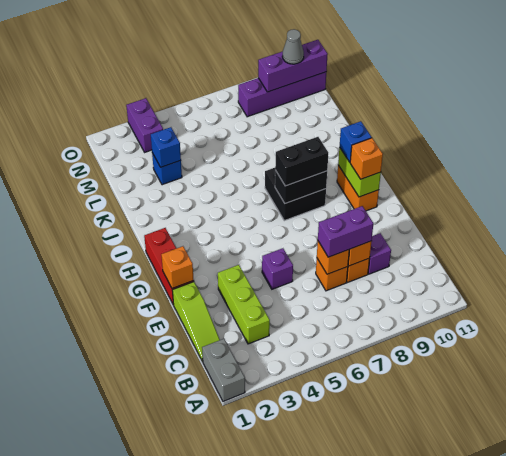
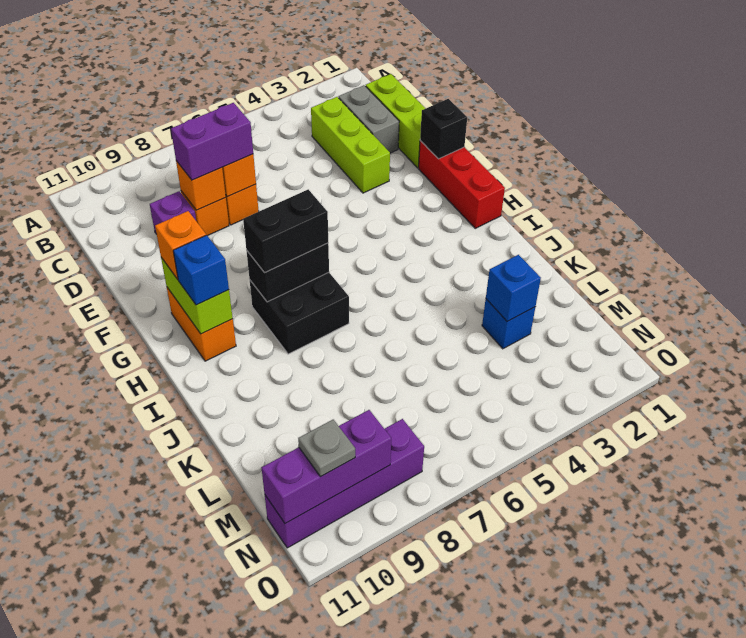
grey 1x2 brick [202,339,245,401] -> grey 1x2 brick moved to [338,85,399,153]
lime 1x3 slope [172,282,220,362] -> lime 1x3 brick [366,74,425,168]
purple 1x1 brick [262,248,293,289] -> none
orange 1x1 brick [161,246,194,288] -> black 1x1 brick [420,99,467,159]
purple 1x2 brick [126,98,163,152] -> none
grey 1x1 cone [282,29,304,64] -> grey 1x1 plate [298,420,355,477]

